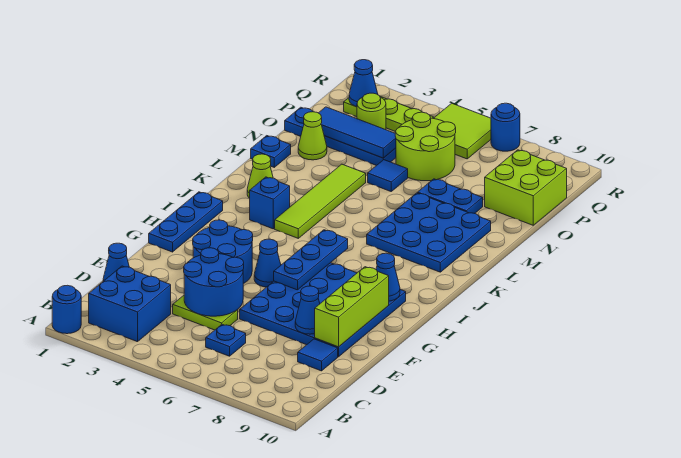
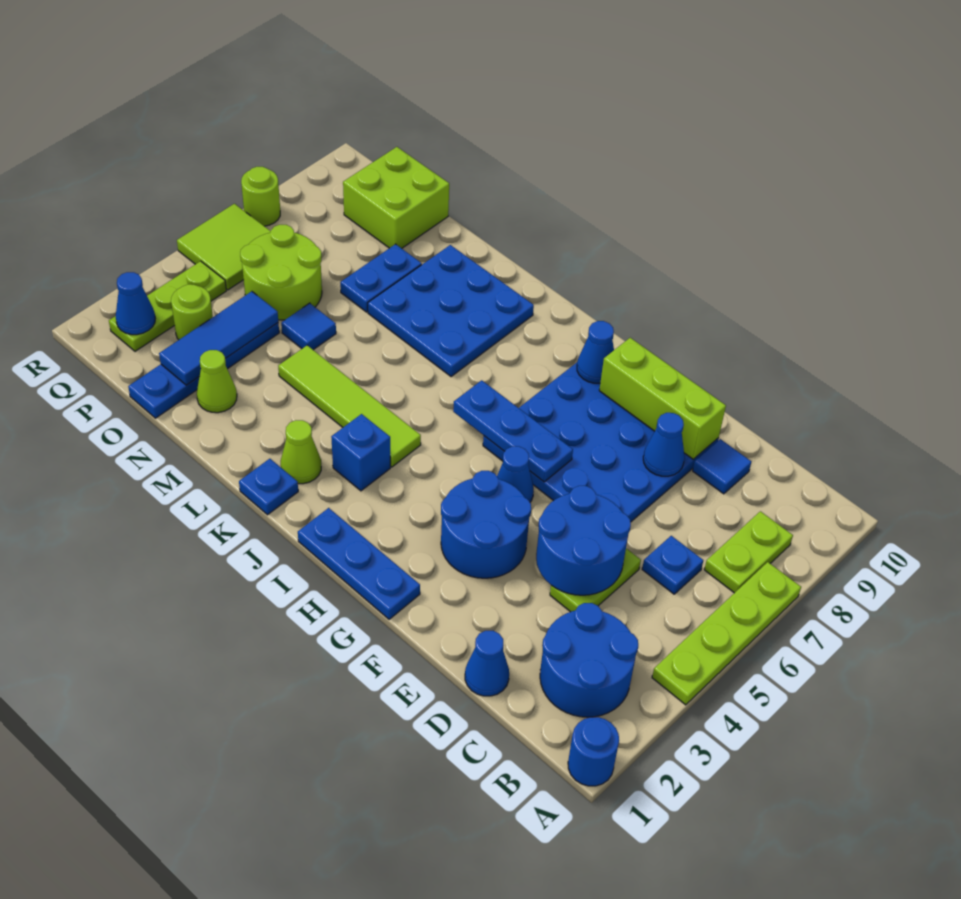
none -> lime 1x4 plate [652,562,801,705]
blue 2x2 brick [89,266,171,342] -> blue 2x2 round brick [540,603,638,717]
none -> lime 1x2 plate [704,511,793,593]
blue 1x1 plate [251,136,291,167] -> blue 1x1 plate moved to [239,459,298,515]
blue 1x1 round brick [491,103,520,151] -> lime 1x1 round brick [241,167,280,226]

